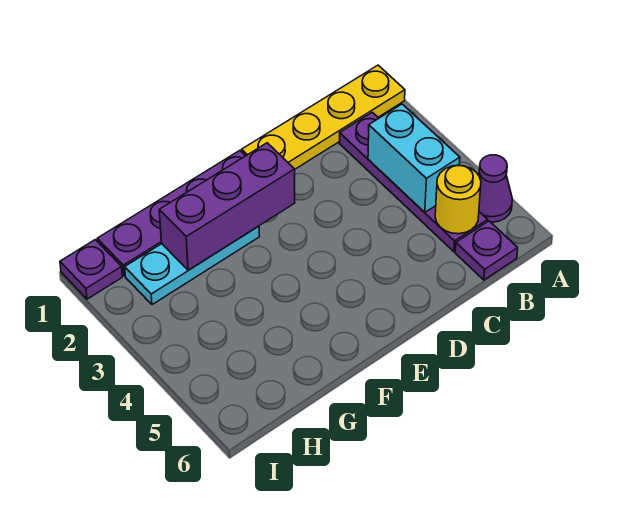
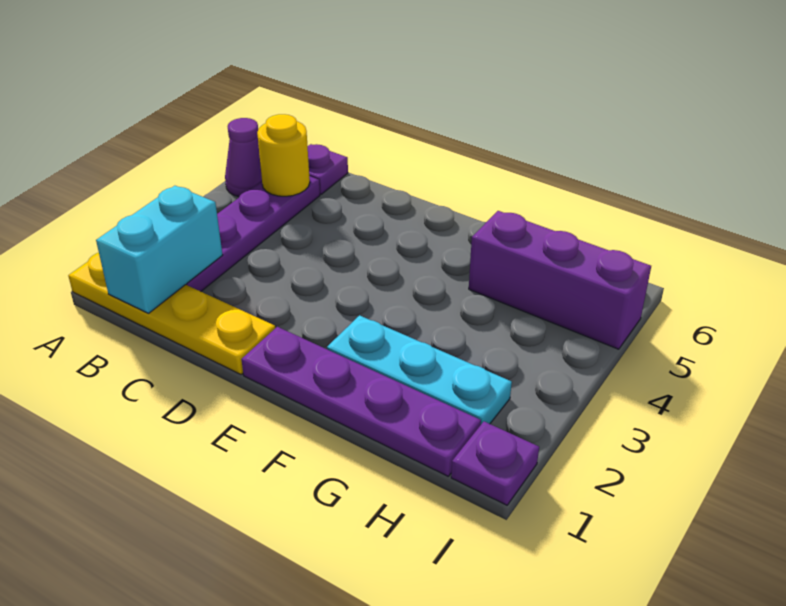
cyan 1x2 brick [368,104,460,212] -> cyan 1x2 brick moved to [96,186,222,313]
purple 1x3 brick [159,143,295,270] -> purple 1x3 brick moved to [469,211,651,349]

